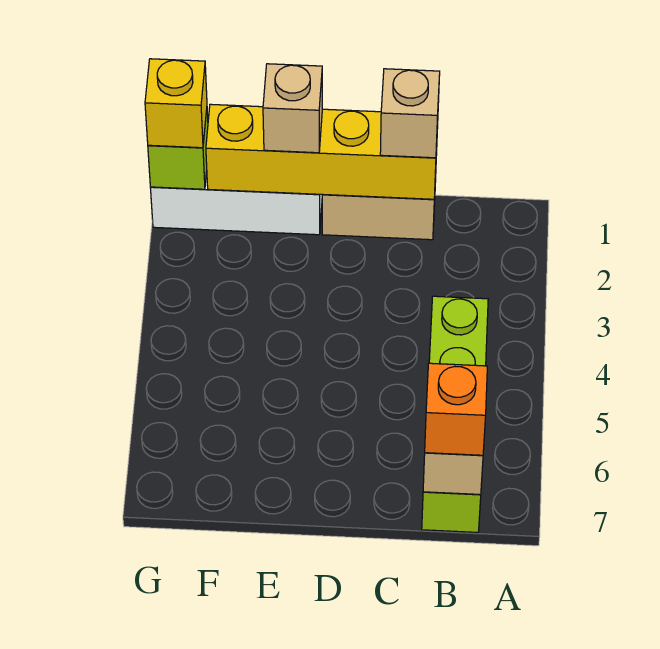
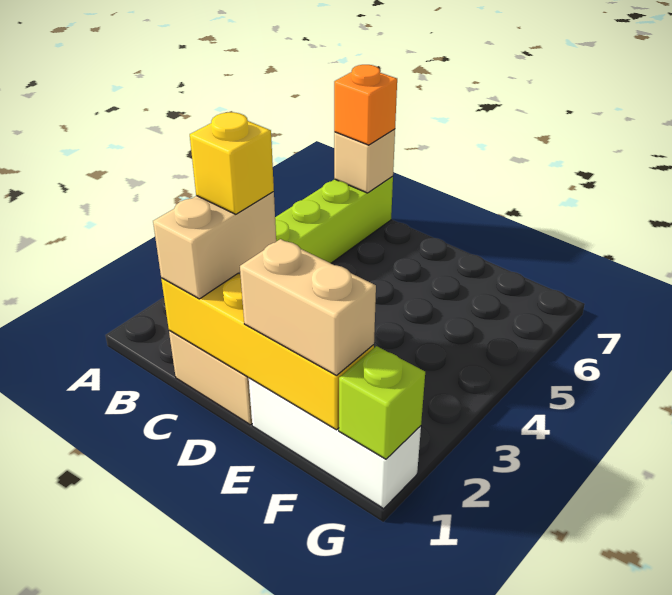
tan 1x1 brick [380,69,440,158] -> tan 1x2 brick [153,192,276,299]
tan 1x1 brick [263,64,322,153] -> tan 1x2 brick [240,239,376,376]
yellow 1x1 brick [145,59,207,148] -> yellow 1x1 brick moved to [190,112,274,214]

